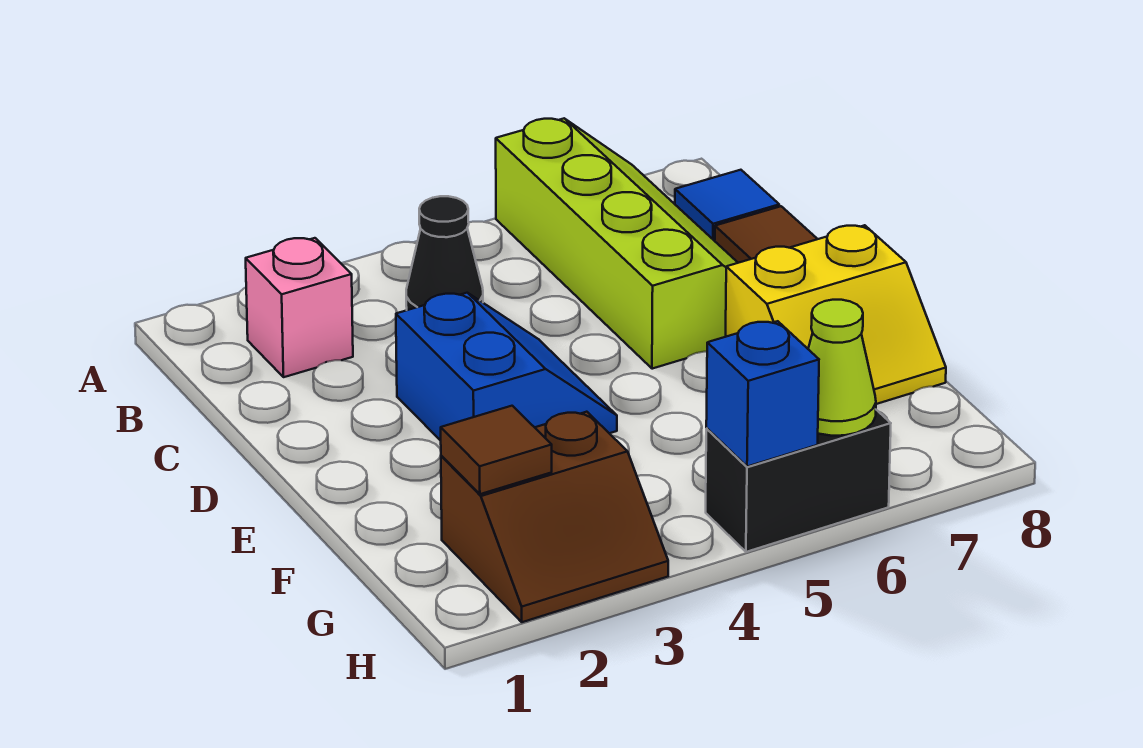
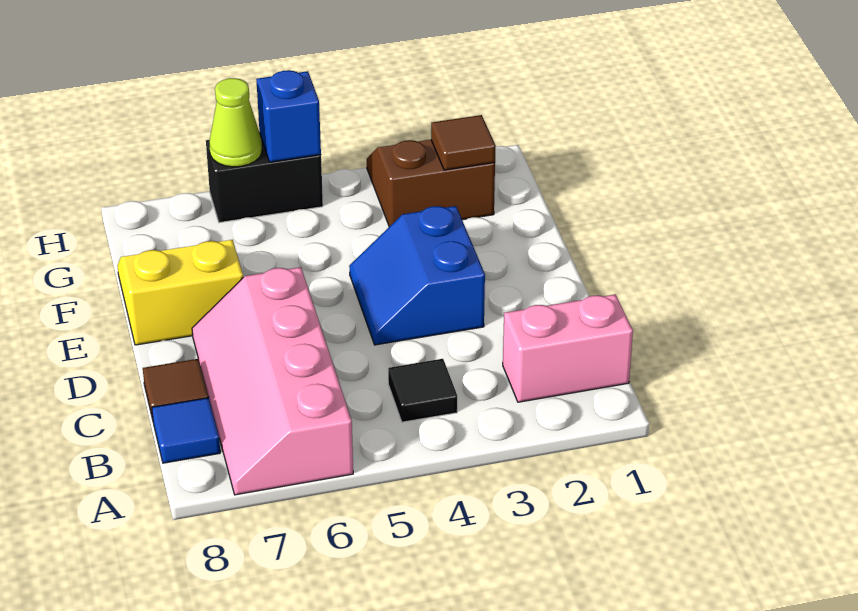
lime 2x4 slope [496,118,738,369] -> pink 2x4 slope [192,267,353,495]
pink 1x1 brick [246,238,353,377] -> pink 1x2 brick [503,294,633,402]
black 1x1 cone [406,196,483,310] -> black 1x1 tile [388,359,457,422]

